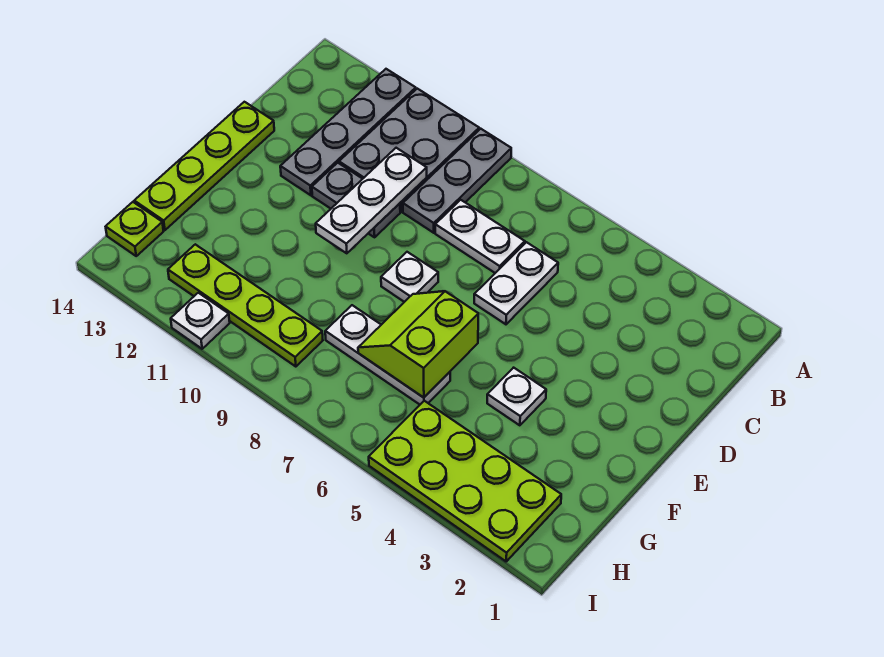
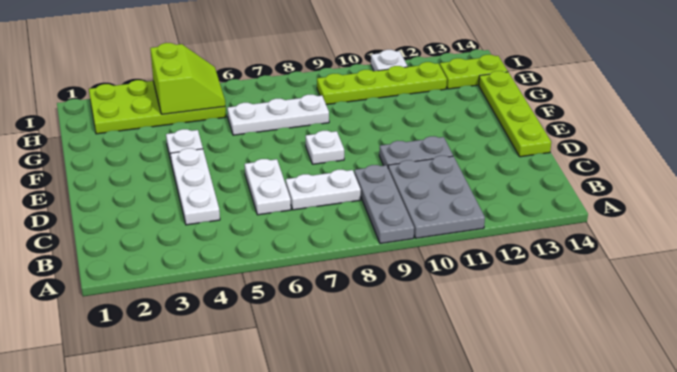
grey 1x4 plate [280,69,416,195] -> none
white 1x3 plate [316,148,427,253] -> white 1x3 plate moved to [170,148,220,225]
lime 2x2 slope [358,291,478,398] -> lime 2x2 slope moved to [150,43,225,114]
lime 1x1 plate [106,202,164,256] -> lime 1x2 plate [440,55,508,89]

